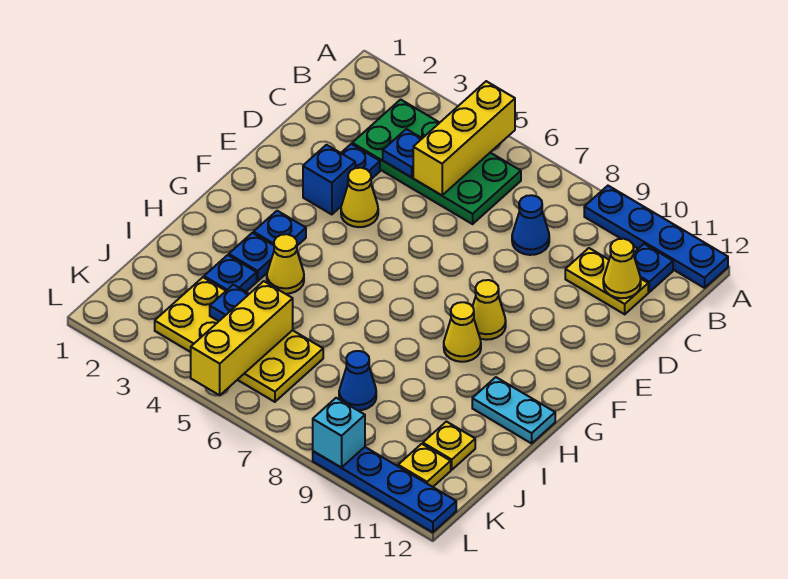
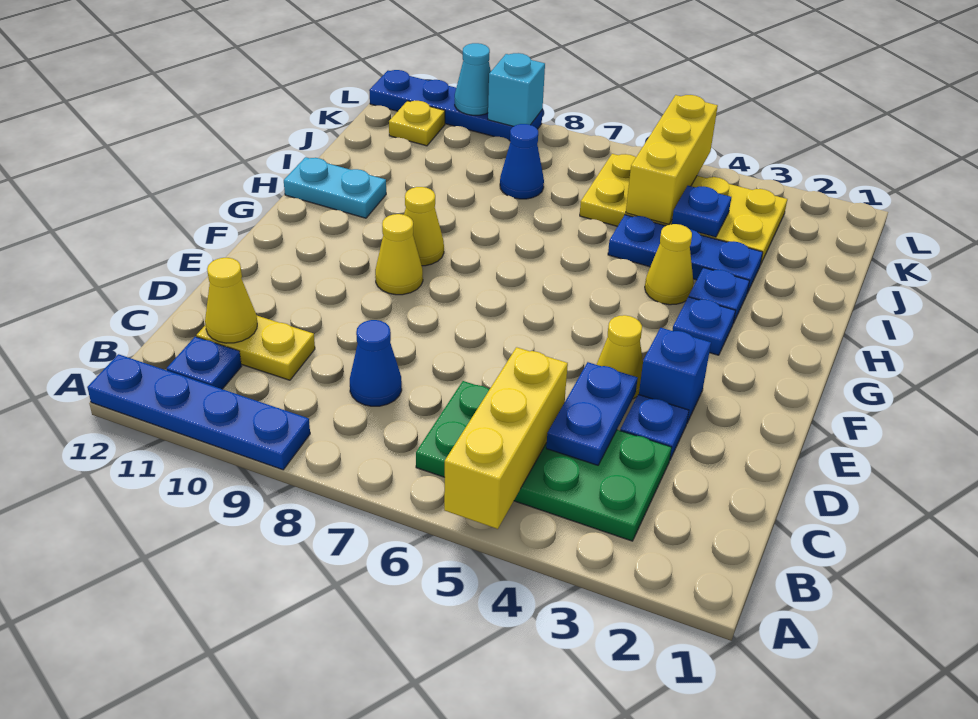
blue 1x1 plate [383,129,422,177] -> blue 1x2 plate [546,362,638,465]
blue 1x1 plate [204,255,257,292] -> blue 1x3 plate [608,215,763,293]
yellow 1x1 plate [423,422,475,470] -> none
none -> cyan 1x1 cone [455,43,491,115]

